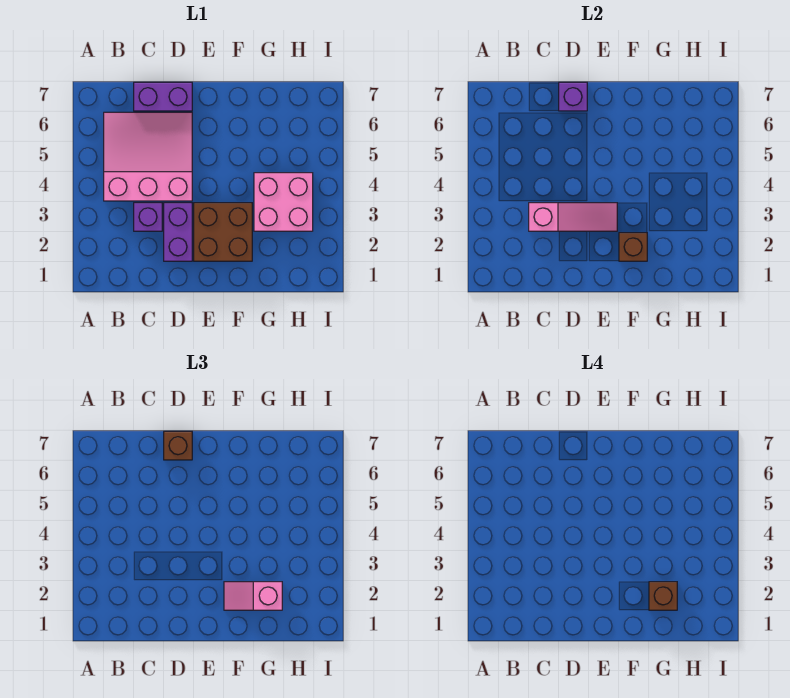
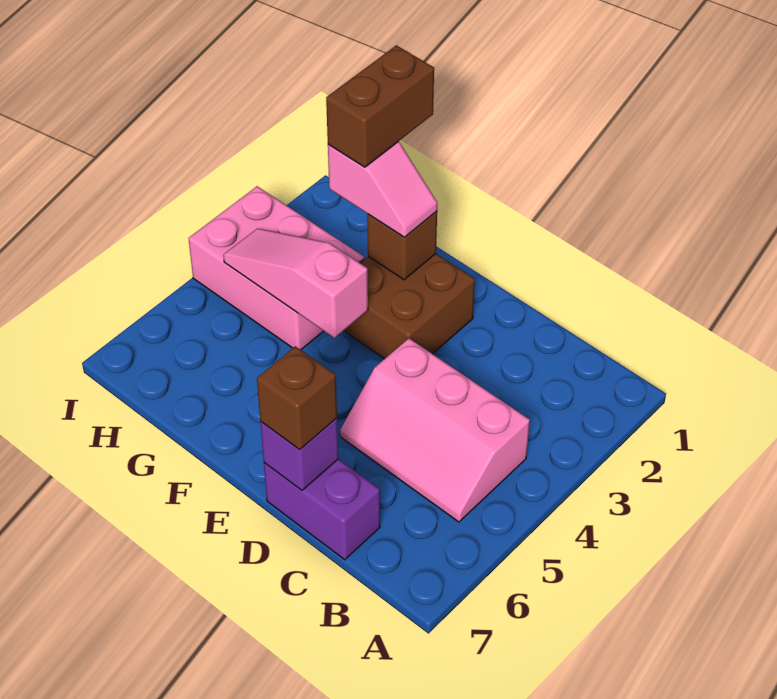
pink 3x3 slope [104,112,192,201] -> pink 2x3 slope [340,338,530,522]
purple 1x1 brick [134,203,162,231] -> none
pink 1x3 slope [529,203,617,231] -> pink 1x3 slope moved to [223,228,368,338]
purple 1x2 brick [164,203,192,261] -> none
brown 1x1 brick [649,582,677,610] -> brown 1x2 brick [326,45,434,167]
pink 2x2 brick [254,173,313,231] -> pink 2x3 brick [188,186,364,350]

